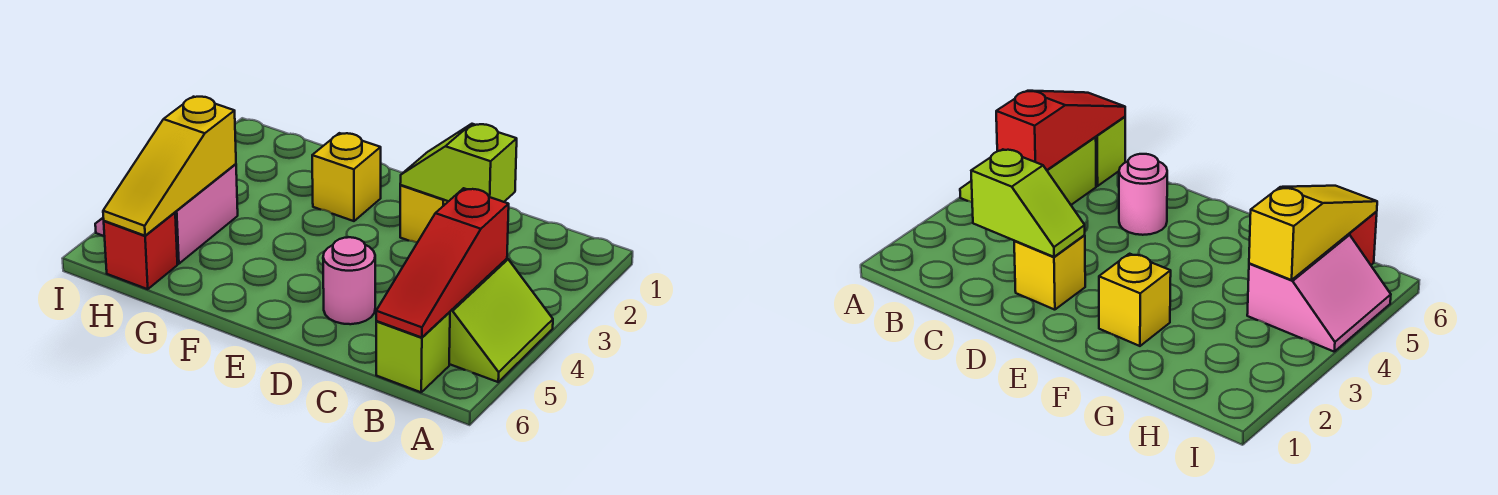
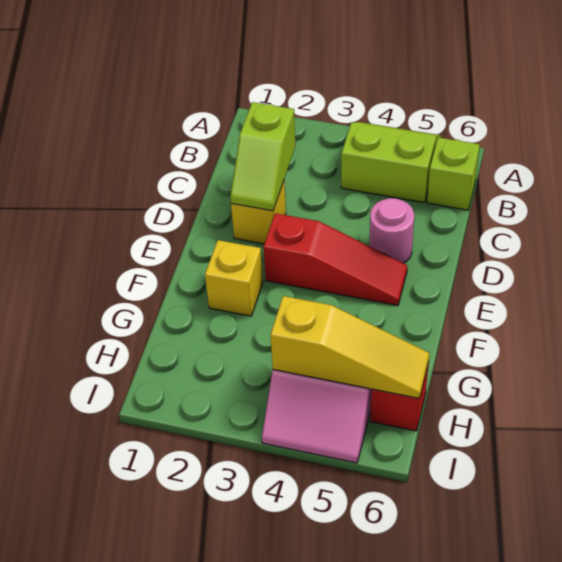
red 1x3 slope [376,188,509,338] -> red 1x3 slope moved to [263,213,407,305]

